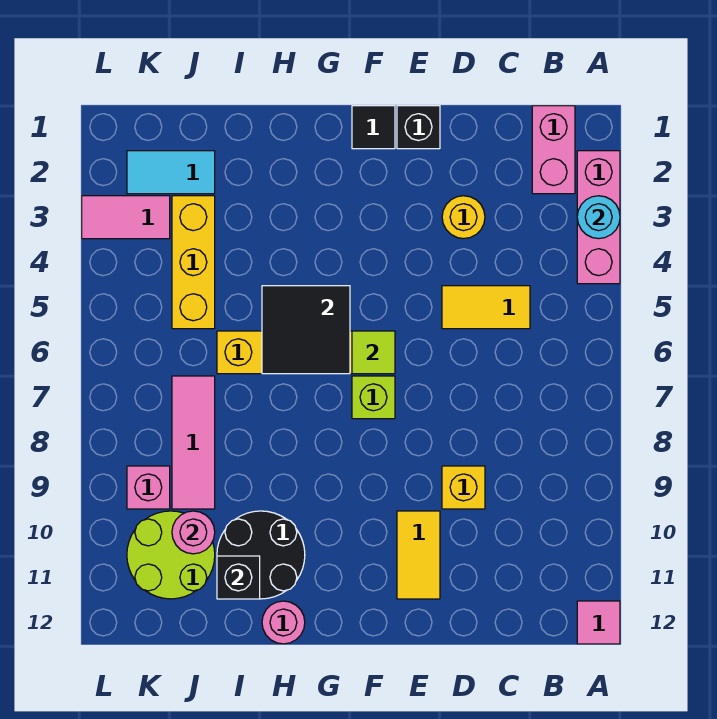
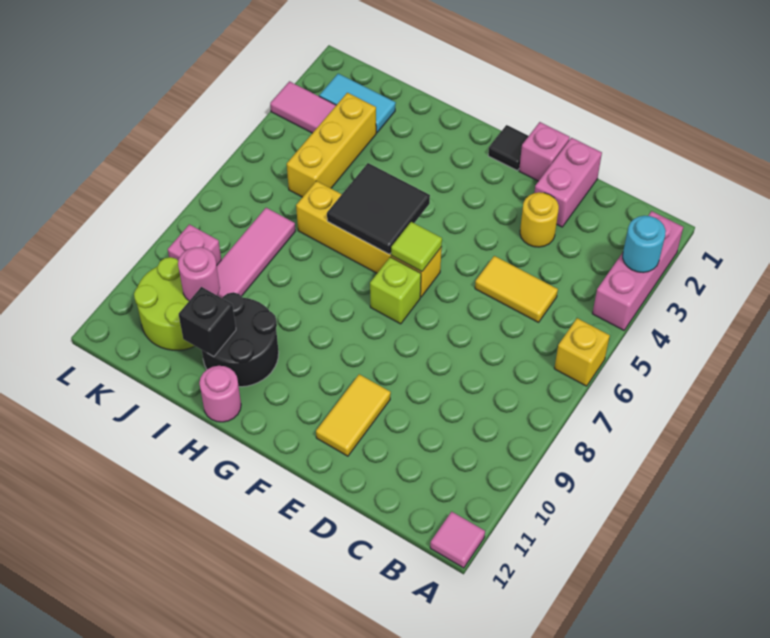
pink 1x2 brick [532,106,575,194] -> pink 1x2 brick moved to [534,138,602,227]
yellow 1x1 brick [442,466,485,509] -> yellow 1x1 brick moved to [554,318,610,386]
black 1x1 brick [397,106,440,149] -> pink 1x1 brick [519,122,570,181]

